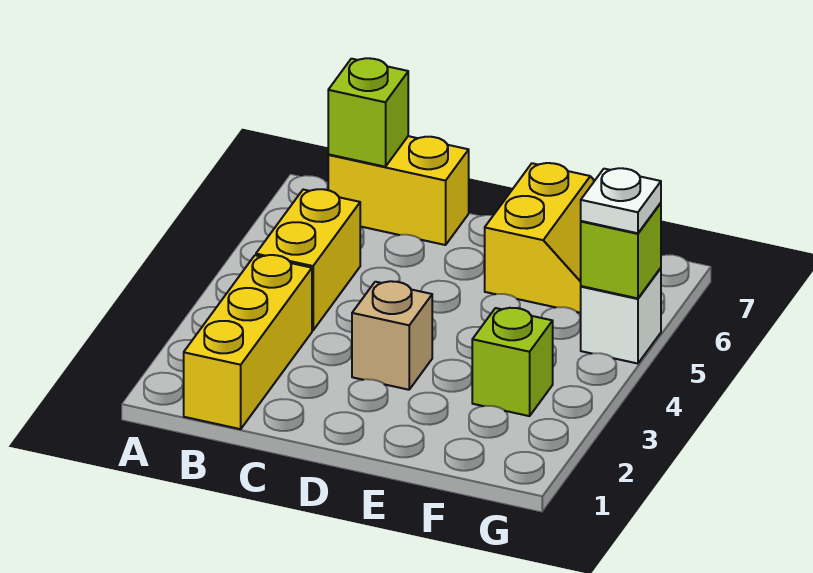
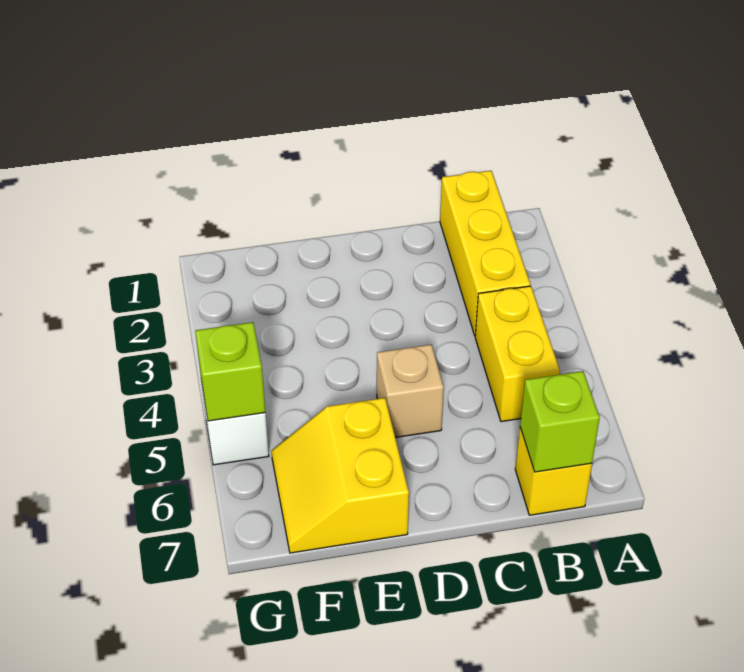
yellow 1x2 brick [328,136,469,245] -> yellow 1x1 brick [515,428,592,515]
tan 1x1 brick [352,281,432,390] -> tan 1x1 brick moved to [377,344,444,438]
lime 1x1 brick [472,308,553,416] -> none
white 1x1 plate [581,168,661,233] -> none

